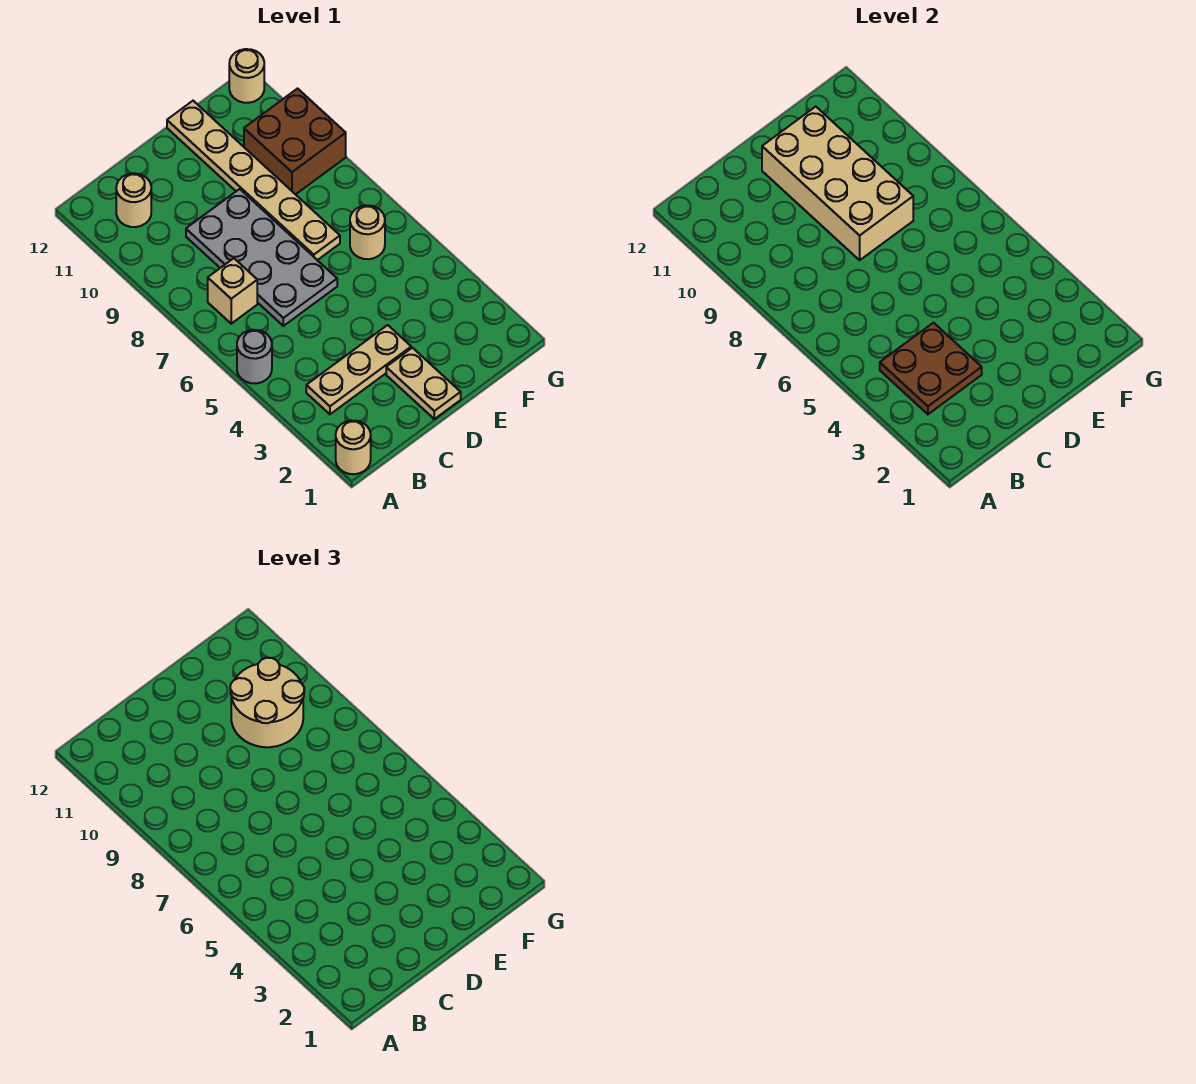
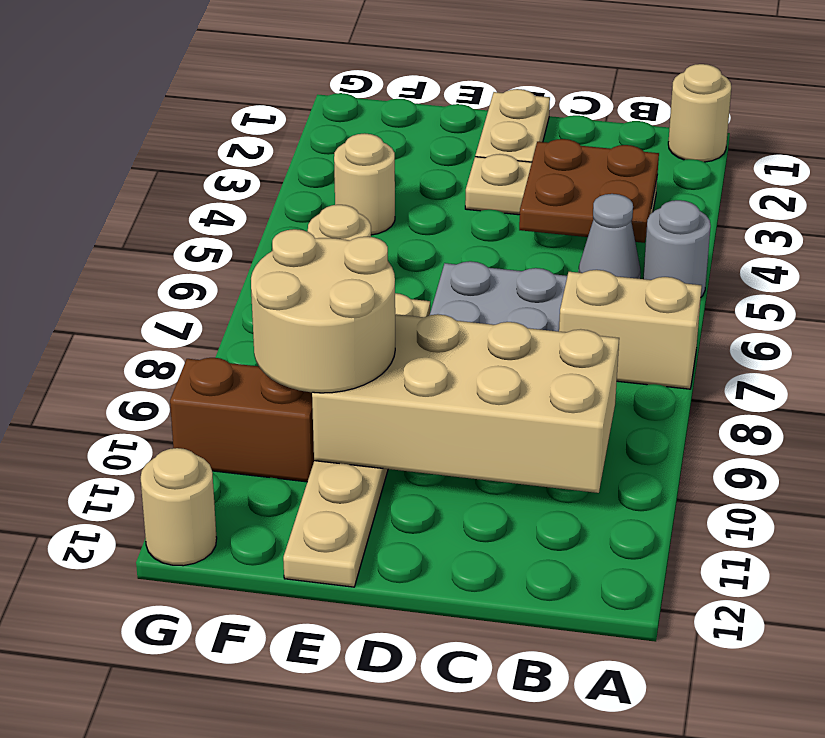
none -> grey 1x1 cone [578,194,641,279]
tan 1x1 brick [208,258,257,324] -> tan 1x2 brick [559,270,702,389]
tan 1x1 round brick [116,173,151,227] -> tan 1x1 round brick moved to [334,133,395,235]
tan 2x4 brick [762,107,913,260] -> tan 2x4 brick turned to [312,314,619,493]
brown 2x2 brick [244,89,346,194] -> brown 1x2 brick [170,358,314,482]

